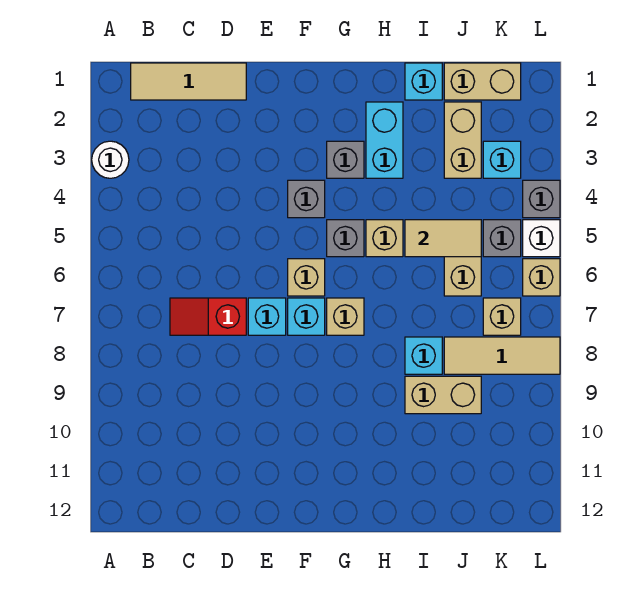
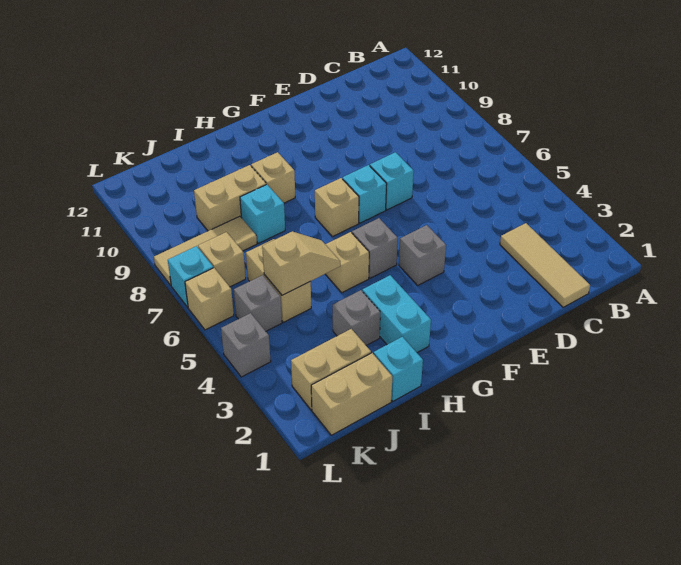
white 1x1 round brick [92,141,129,178] -> none
tan 1x3 tile [131,63,246,100] -> tan 1x3 tile turned to [500,223,590,307]
red 1x2 slope [170,298,246,335] -> none
tan 1x1 brick [288,259,325,296] -> tan 1x1 brick moved to [251,152,295,203]
grey 1x1 brick [327,141,364,178] -> grey 1x1 brick moved to [333,290,380,345]
tan 1x2 tile [405,220,481,257] -> tan 1x2 slope [262,232,340,295]
tan 1x2 brick [444,102,481,178] -> tan 1x2 brick turned to [291,329,371,410]
cyan 1x1 brick [483,141,521,178] -> cyan 1x1 brick moved to [168,246,213,307]
white 1x1 brick [523,220,560,257] -> none

